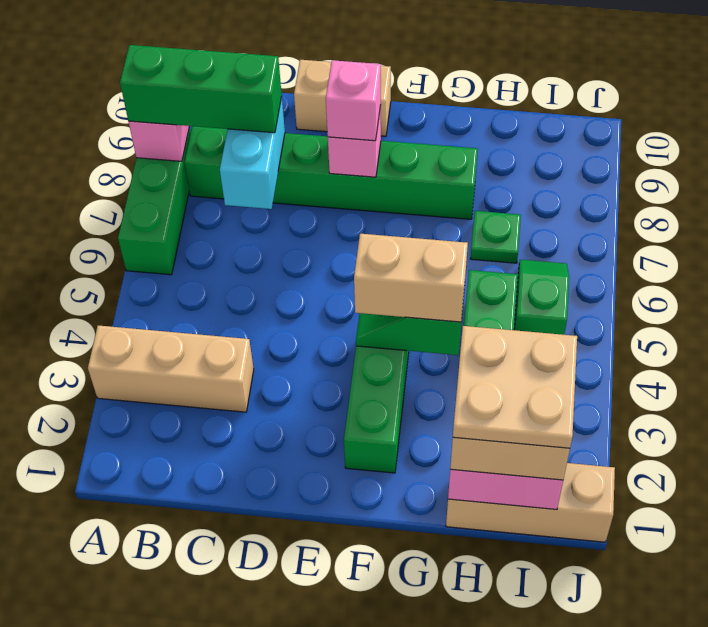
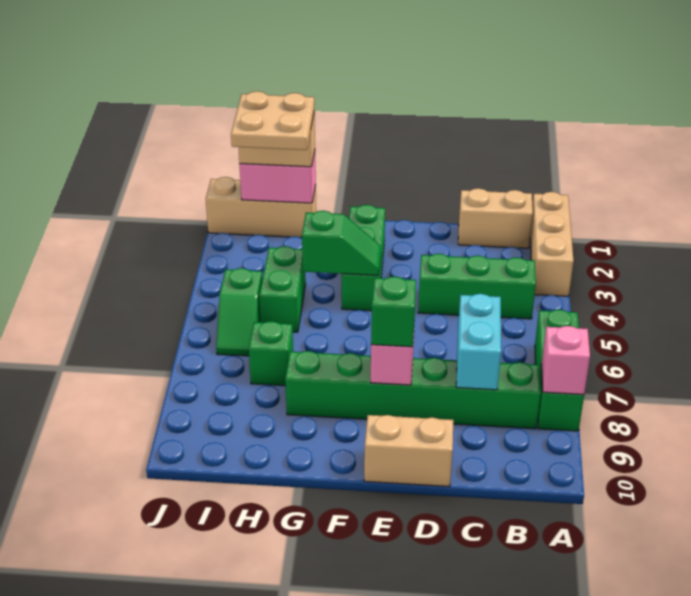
tan 1x3 brick [88,325,254,412] -> tan 1x3 brick turned to [530,192,574,296]
green 1x3 brick [120,45,282,133] -> green 1x3 brick moved to [418,254,536,319]
pink 1x1 brick [326,60,381,141] -> green 1x1 brick [371,276,416,347]
tan 1x2 brick [354,234,468,322] -> tan 1x2 brick moved to [458,188,533,248]
green 1x1 plate [470,211,521,263] -> green 1x1 brick [249,321,293,386]

